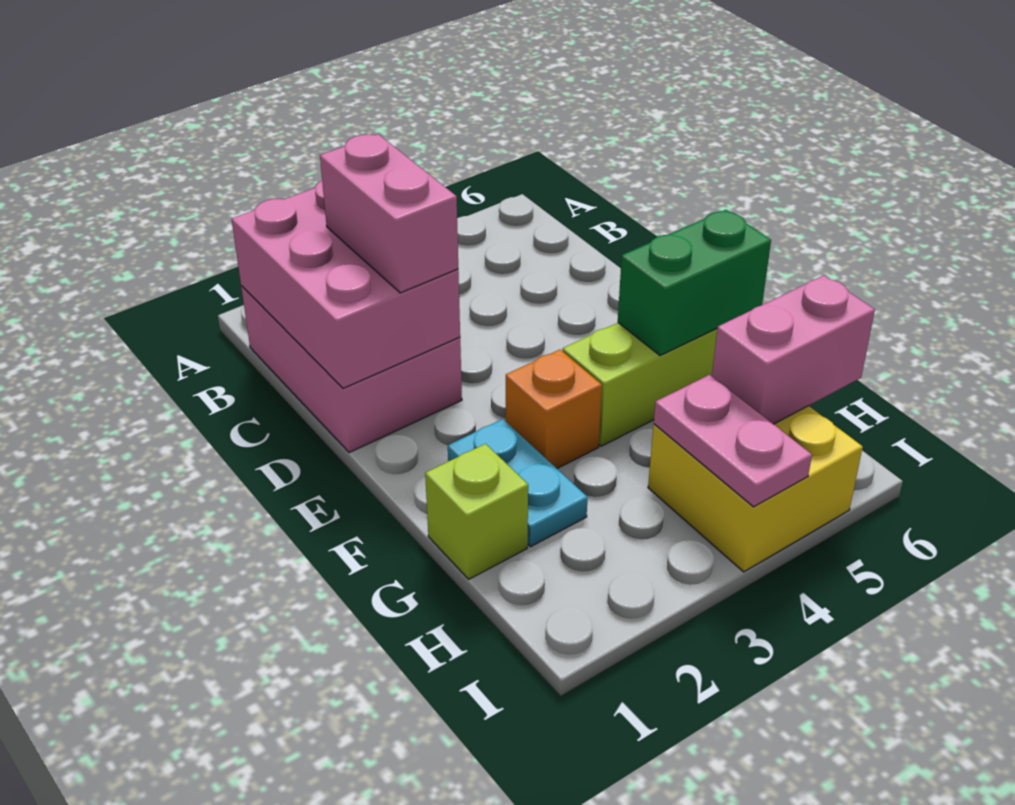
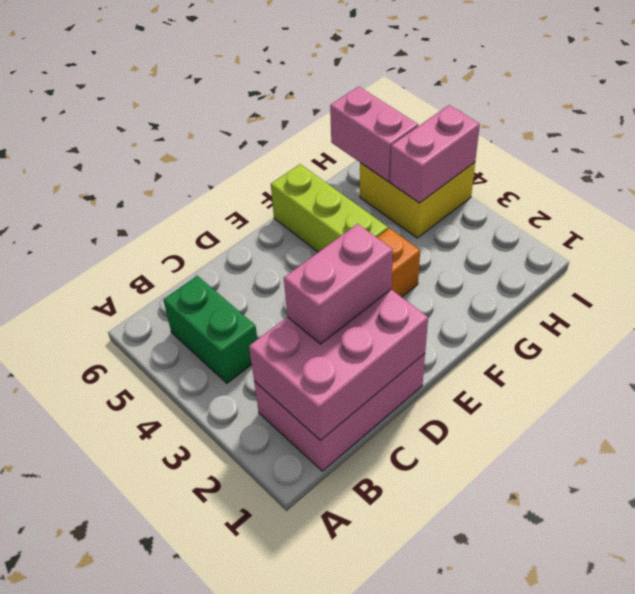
cyan 1x2 plate [448,419,588,547] -> none
green 1x2 brick [618,210,771,356] -> green 1x2 brick moved to [163,276,257,383]
lime 1x1 brick [425,444,528,579] -> none
pink 1x2 plate [654,375,812,507] -> pink 1x2 brick [390,105,480,203]

